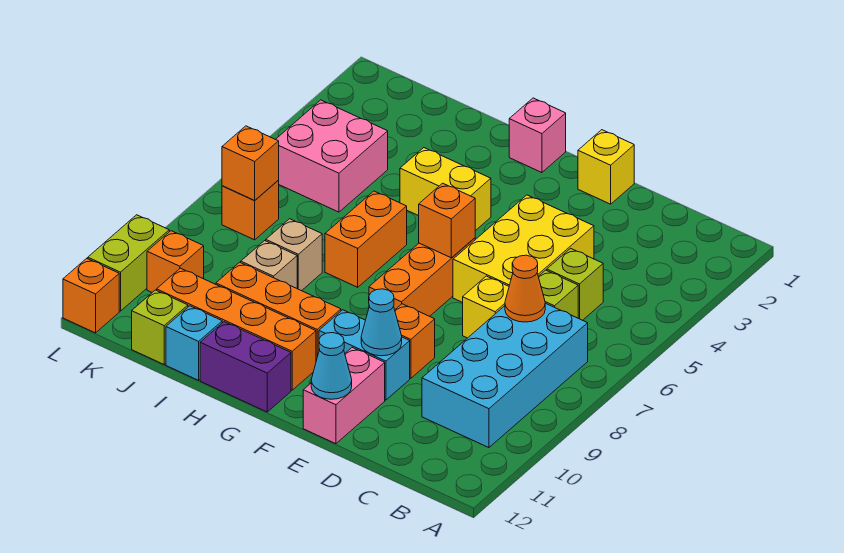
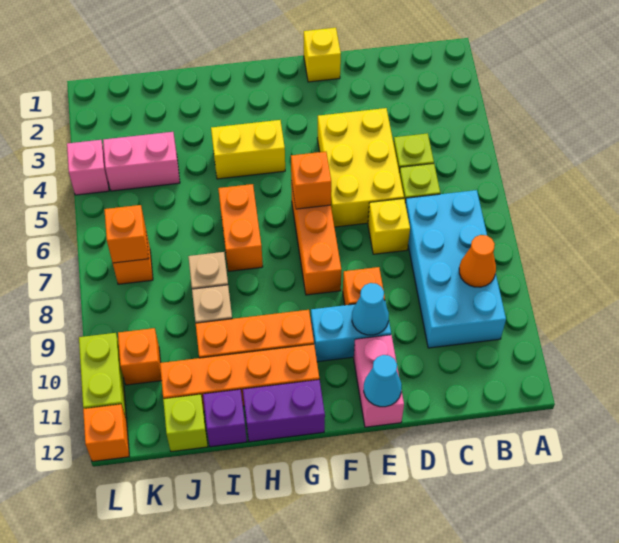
orange 1x1 cone [505,255,545,322] -> orange 1x1 cone moved to [459,235,496,287]
pink 1x1 brick [509,98,566,173] -> pink 1x1 brick moved to [67,140,109,195]
cyan 1x1 brick [166,306,222,380] -> purple 1x1 brick [203,390,247,447]
pink 2x2 brick [276,100,388,212] -> pink 1x2 brick [103,132,180,191]

